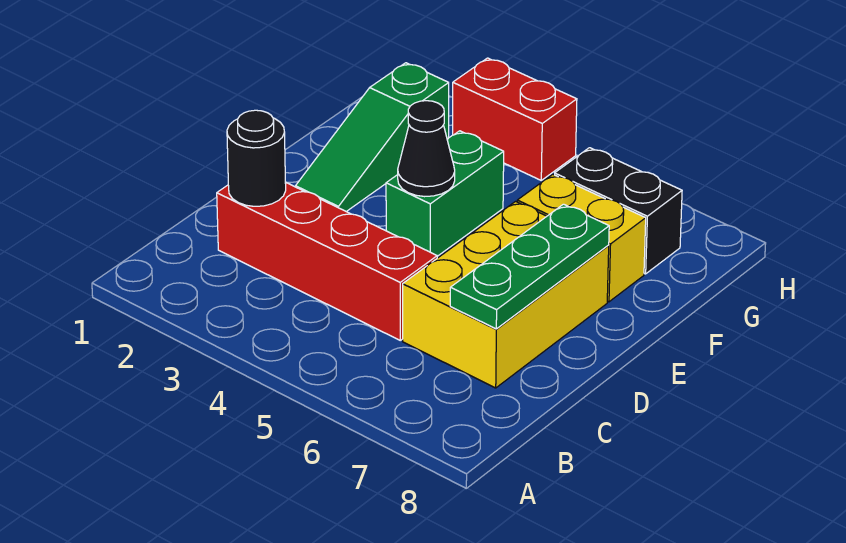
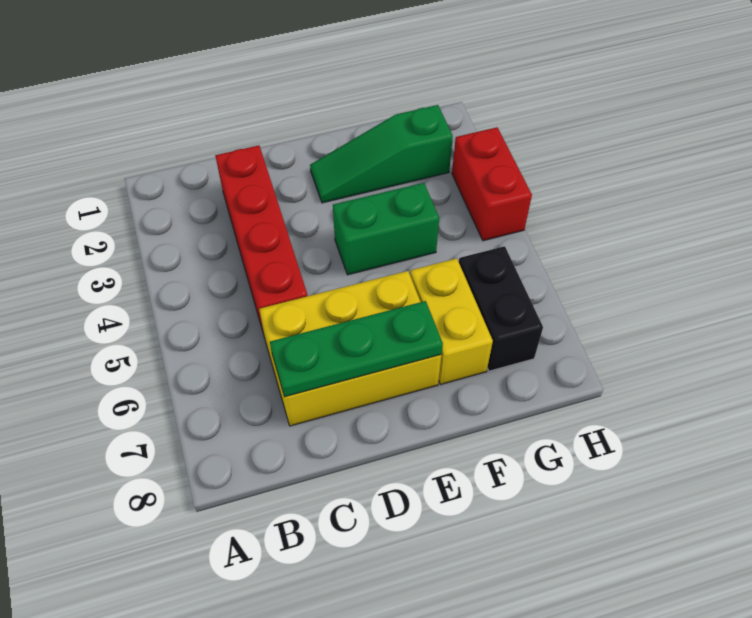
black 1x1 round brick [227,110,286,206] -> none
black 1x1 cone [398,101,455,197] -> none

